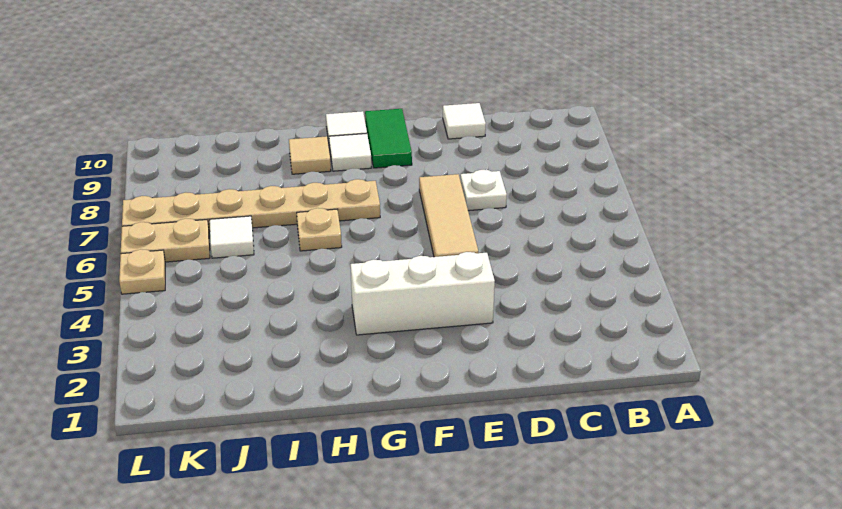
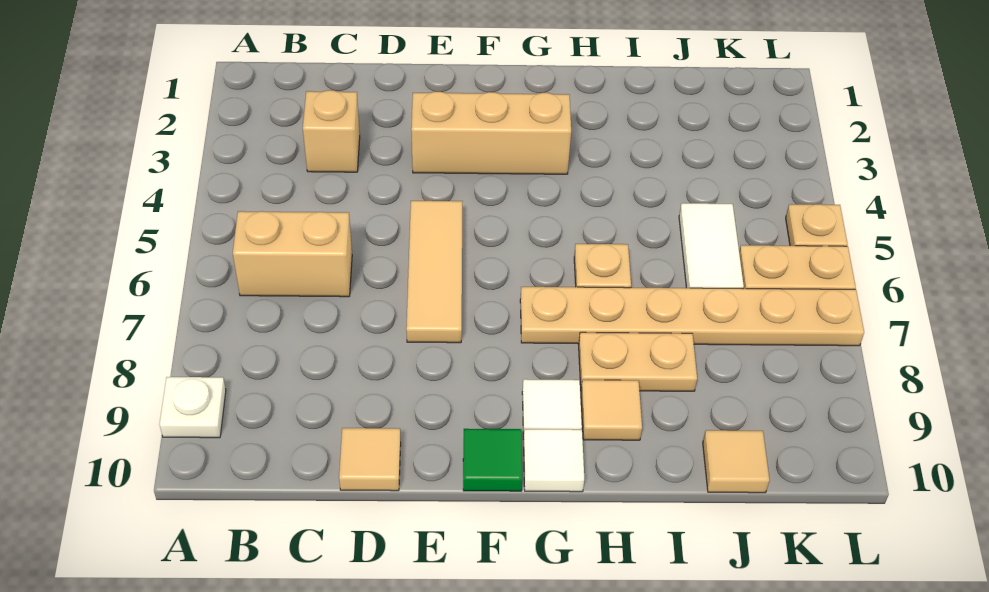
none -> tan 1x2 brick [233,211,352,297]
none -> tan 1x1 brick [303,90,360,172]
white 1x1 plate [460,170,507,211] -> white 1x1 plate moved to [160,377,226,438]
white 1x1 tile [443,103,486,139] -> tan 1x1 tile [339,428,401,491]
white 1x3 brick [351,252,495,335] -> tan 1x3 brick [411,92,571,174]
green 1x2 tile [365,109,412,168] -> green 1x1 tile [463,429,523,491]
none -> tan 1x2 plate [579,332,697,391]
white 1x1 tile [210,216,254,258] -> white 1x2 tile [679,203,744,289]
none -> tan 1x1 tile [703,430,770,493]

